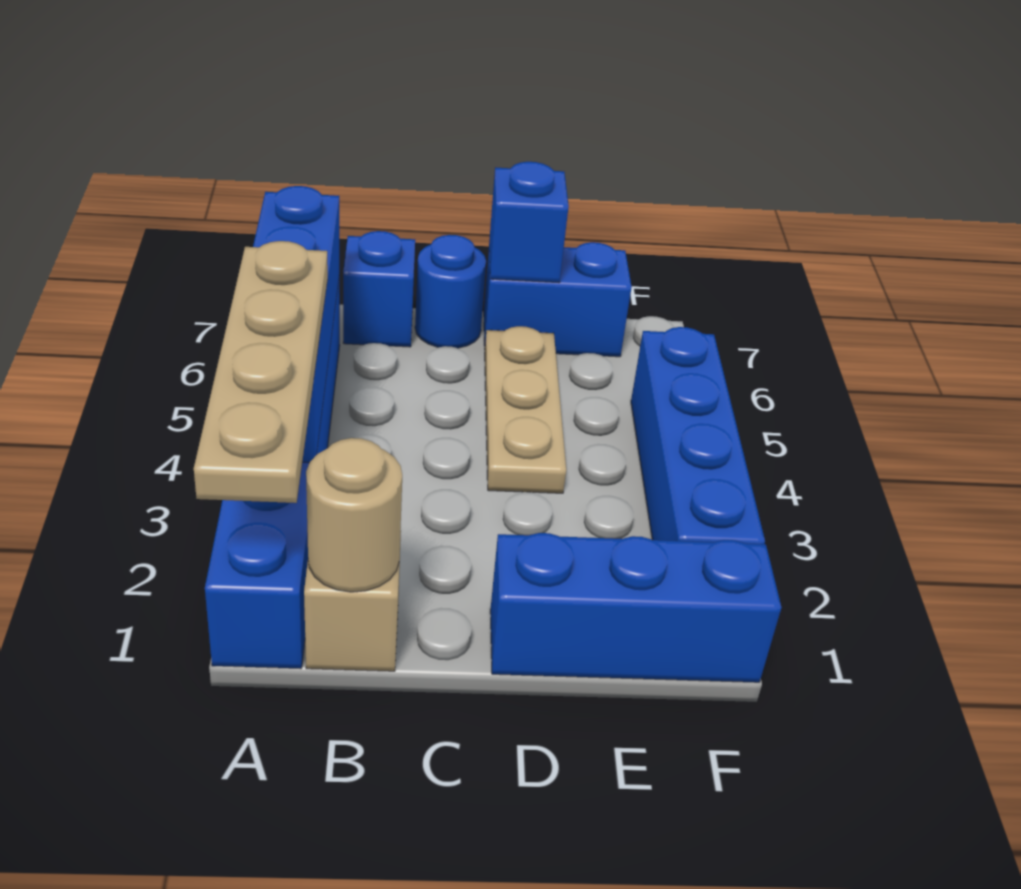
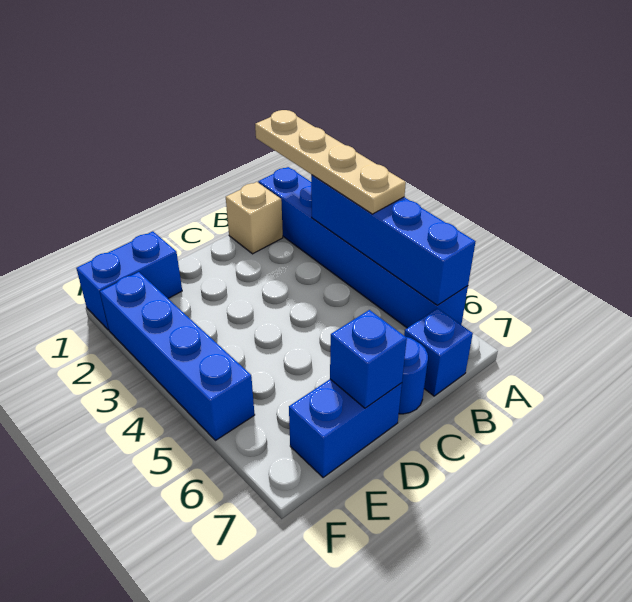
tan 1x1 round brick [306,438,402,592] -> none
blue 1x3 brick [490,533,781,682] -> blue 1x2 brick [76,231,182,330]
tan 1x3 plate [485,326,566,493] -> none

